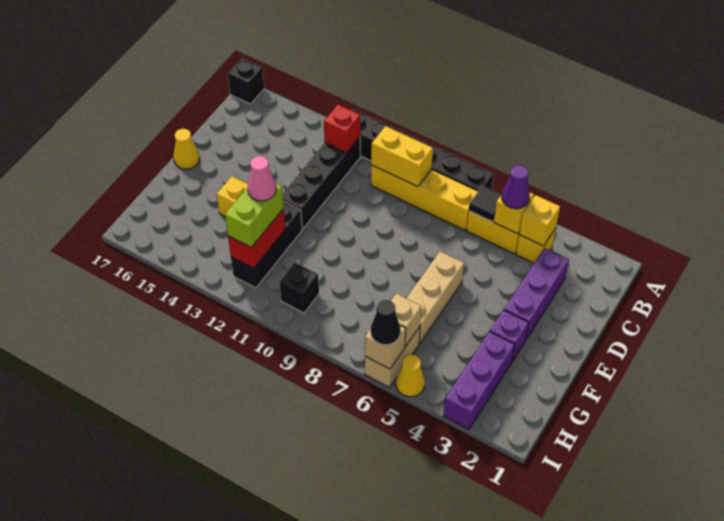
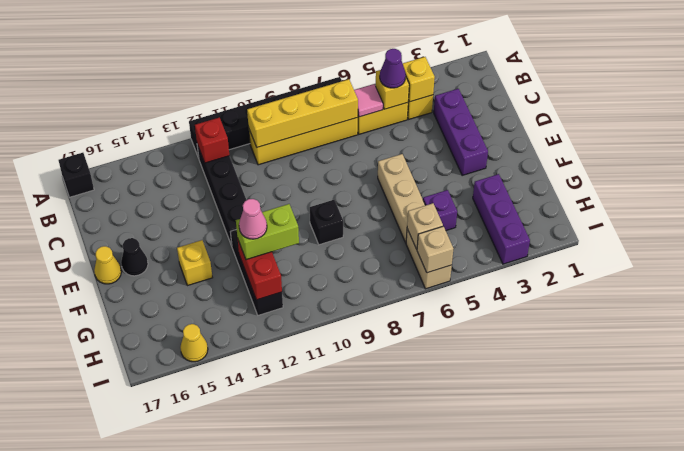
black 1x1 tile [469,186,501,222] -> pink 1x1 tile [354,84,383,117]
yellow 1x2 brick [371,126,433,187] -> yellow 1x4 brick [247,79,358,147]
purple 1x1 brick [490,310,529,361] -> purple 1x1 brick moved to [423,190,457,231]
lime 1x2 brick [225,184,284,247] -> lime 1x2 brick turned to [236,204,299,260]
black 1x1 brick [279,263,319,313] -> black 1x1 brick moved to [310,200,343,245]
yellow 1x1 cone [396,355,425,397] -> yellow 1x1 cone moved to [180,324,208,362]
black 1x1 cone [371,300,400,345] -> black 1x1 cone moved to [121,238,148,276]

